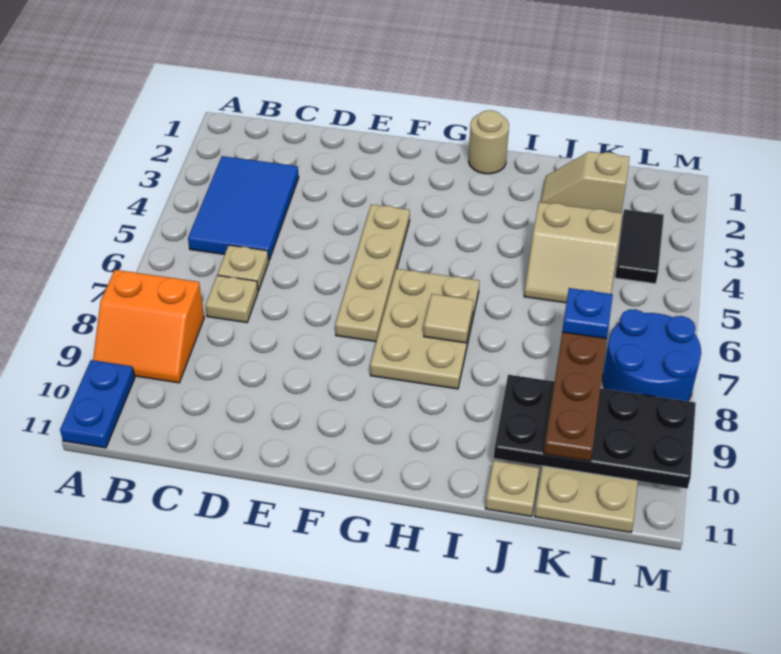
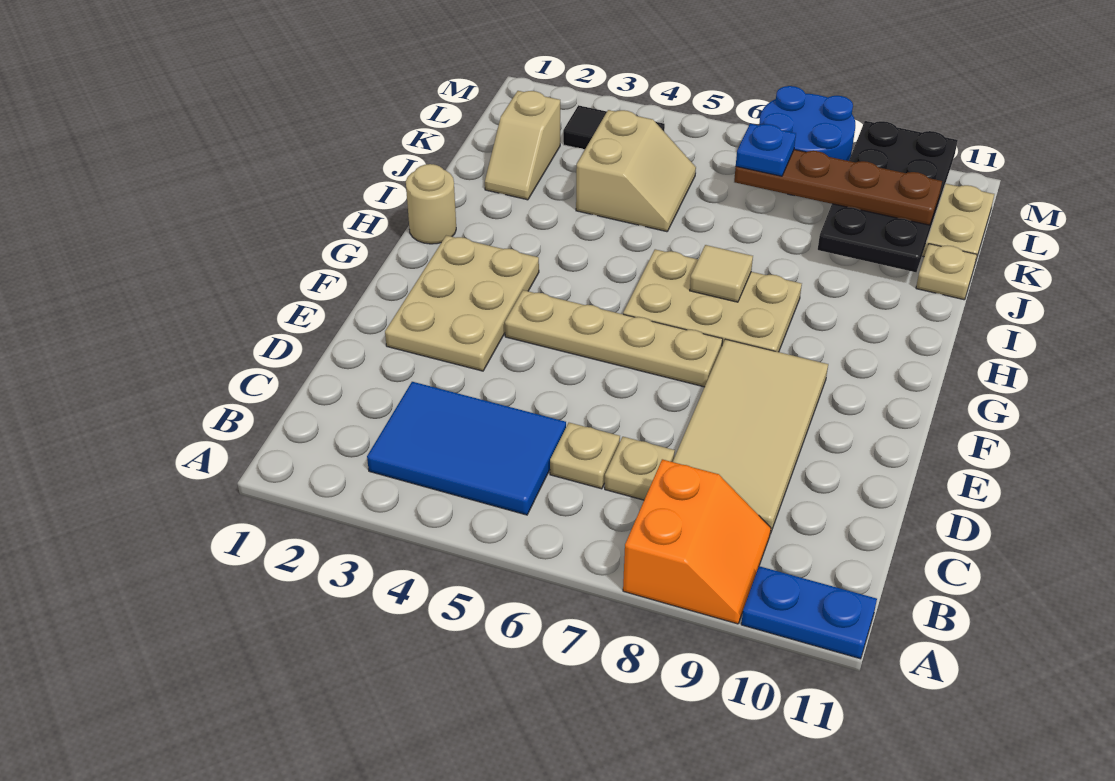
none -> tan 2x4 tile [673,339,828,534]
none -> tan 2x3 plate [385,235,539,371]

